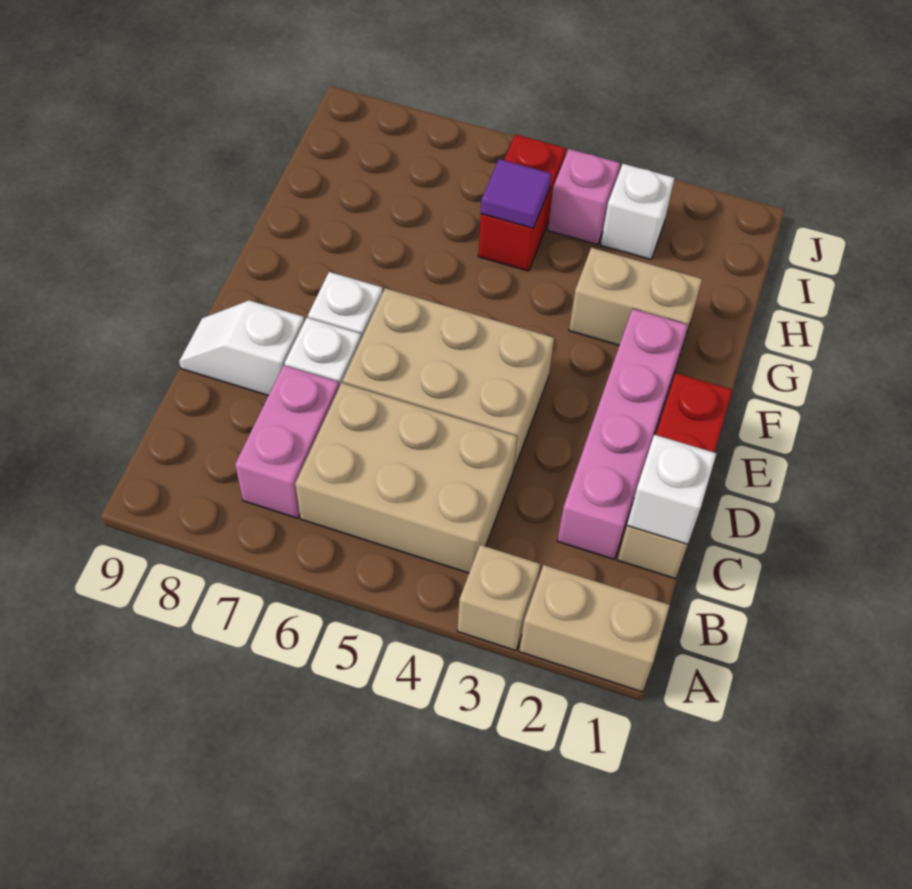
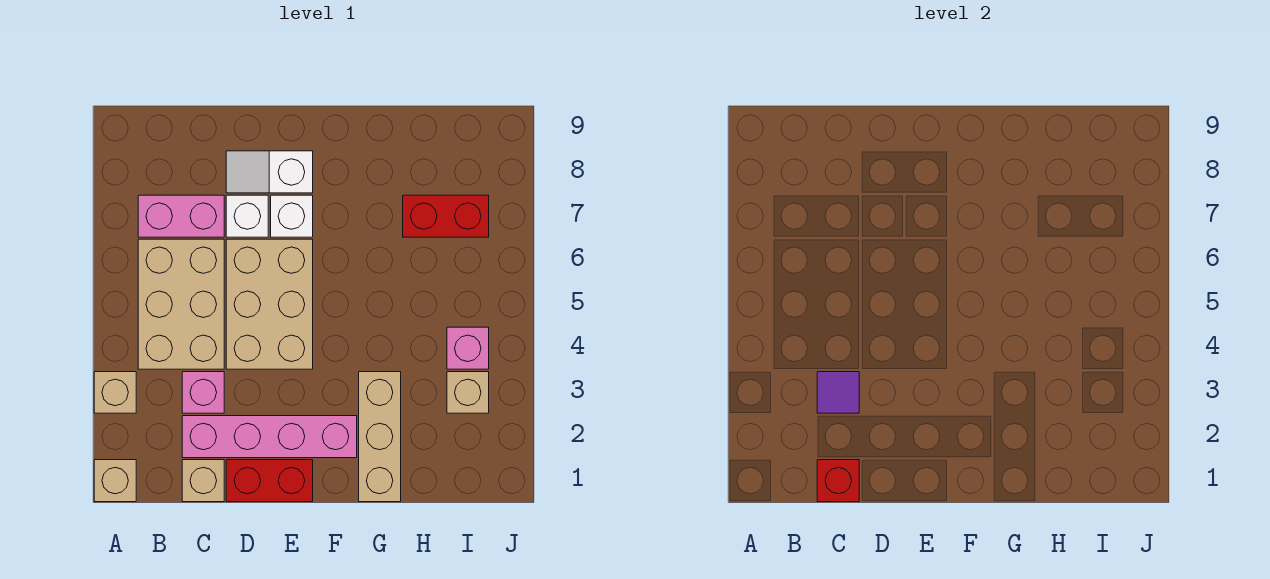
tan 1x2 brick [519,565,670,692] -> tan 1x1 brick [94,460,136,502]
white 1x1 brick [627,435,716,544] -> red 1x1 brick [817,460,859,502]
none -> pink 1x1 brick [182,372,224,413]
white 1x2 slope [179,300,305,396] -> white 1x2 slope turned to [226,151,313,193]
tan 1x2 brick [569,248,702,356] -> tan 1x3 brick [359,372,401,502]
red 1x2 brick [478,134,566,271] -> red 1x2 brick moved to [403,195,489,237]
purple 1x1 tile [481,159,551,228] -> purple 1x1 tile moved to [817,372,859,413]
white 1x1 brick [601,164,674,260] -> tan 1x1 brick [447,372,489,413]

